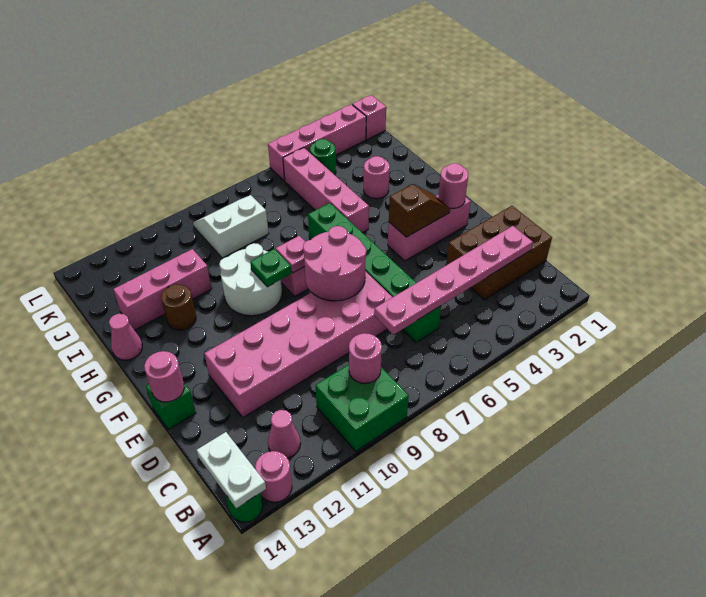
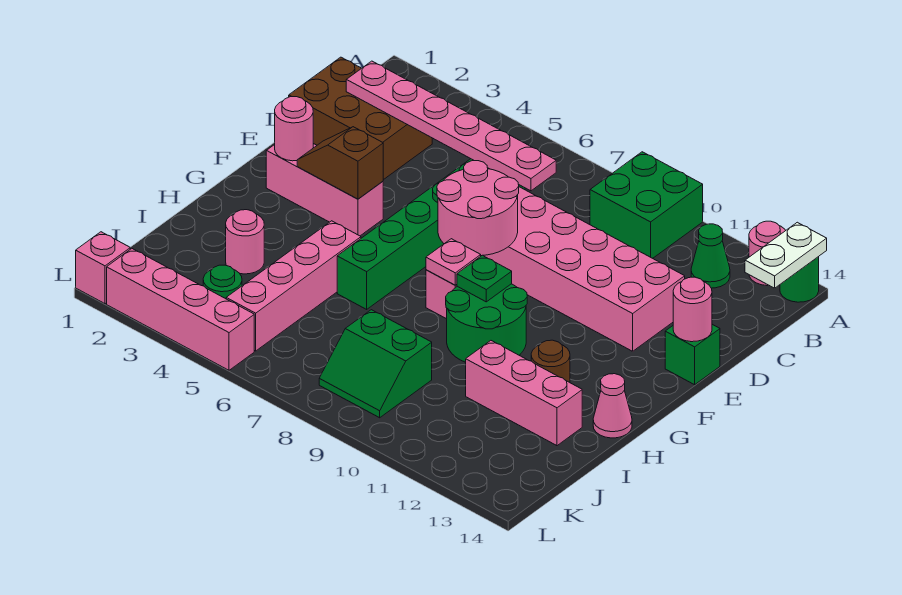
pink 1x1 round brick [349,333,382,384] -> none
pink 1x1 cone [268,410,301,458] -> green 1x1 cone [691,224,730,288]
white 2x2 round brick [219,243,282,316] -> green 2x2 round brick [446,284,527,362]
white 2x2 slope [193,195,269,258] -> green 2x2 slope [319,310,432,418]

